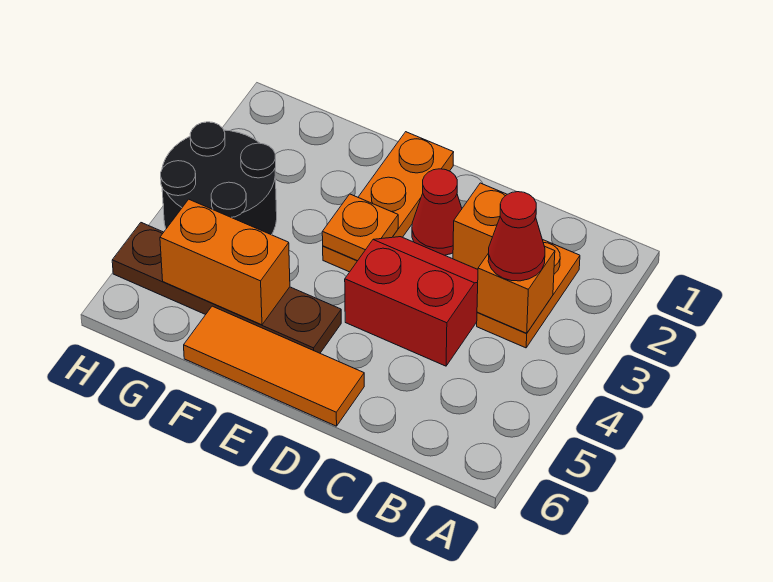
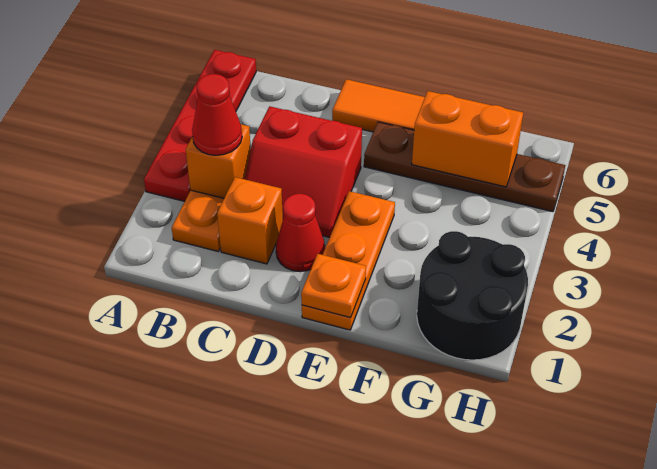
none -> red 1x4 plate [144,50,256,201]
orange 1x1 plate [322,194,398,261] -> orange 1x1 plate moved to [301,254,366,318]
black 2x2 round brick [161,122,277,235] -> black 2x2 round brick moved to [417,231,528,360]

